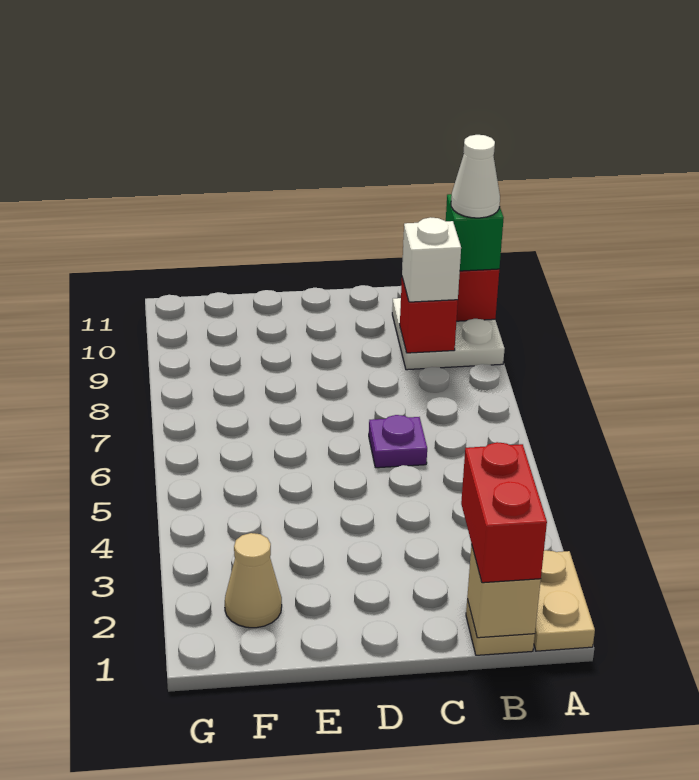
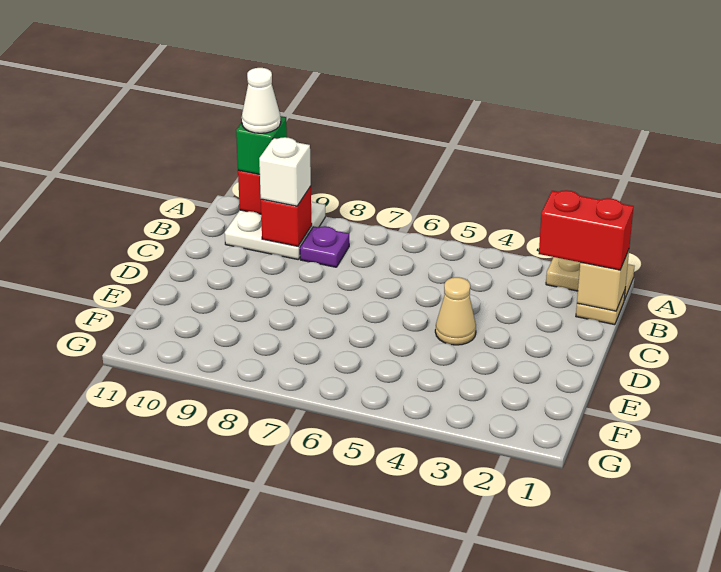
purple 1x1 plate [369,415,427,468] -> purple 1x1 plate moved to [300,226,349,267]
tan 1x1 cone [225,533,282,628] -> tan 1x1 cone moved to [435,277,476,345]

